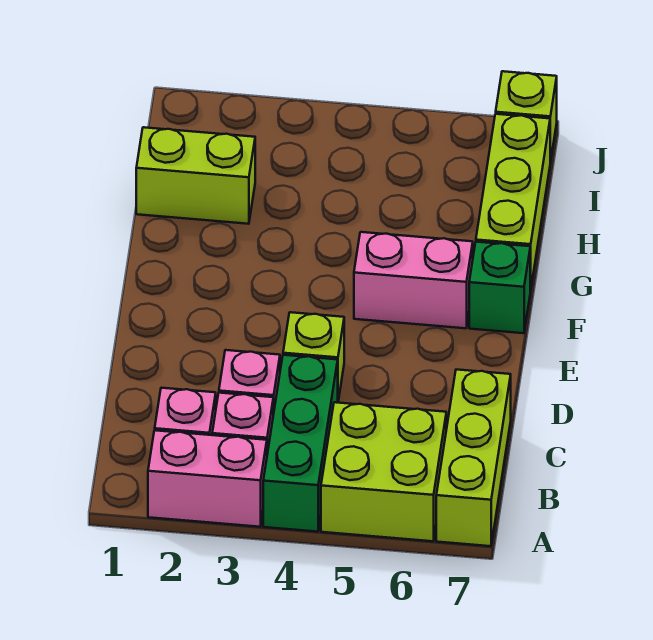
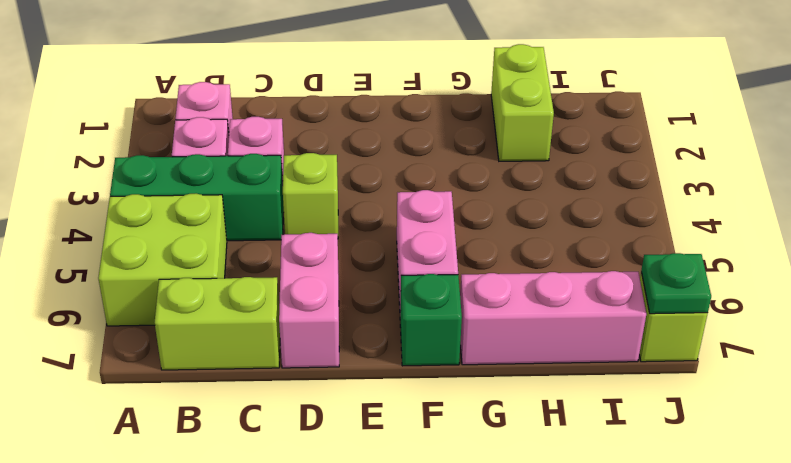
pink 1x2 brick [148,430,267,527] -> pink 1x2 brick moved to [279,233,339,368]
lime 1x3 brick [436,370,511,546] -> lime 1x2 brick [155,277,280,370]
lime 1x3 brick [476,114,550,290] -> pink 1x3 brick [460,271,646,365]
none -> green 1x1 plate [641,253,711,314]

